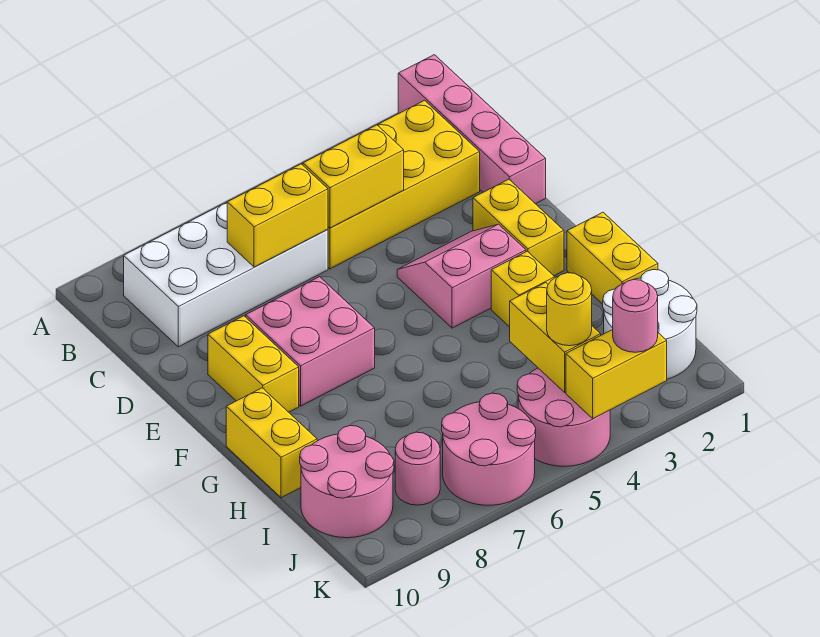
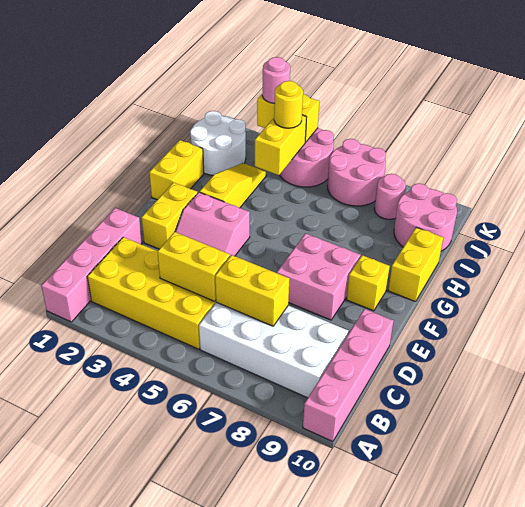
none -> pink 1x4 brick [303,309,393,442]
yellow 1x2 brick [208,316,299,412] -> yellow 1x1 brick [346,255,390,311]

